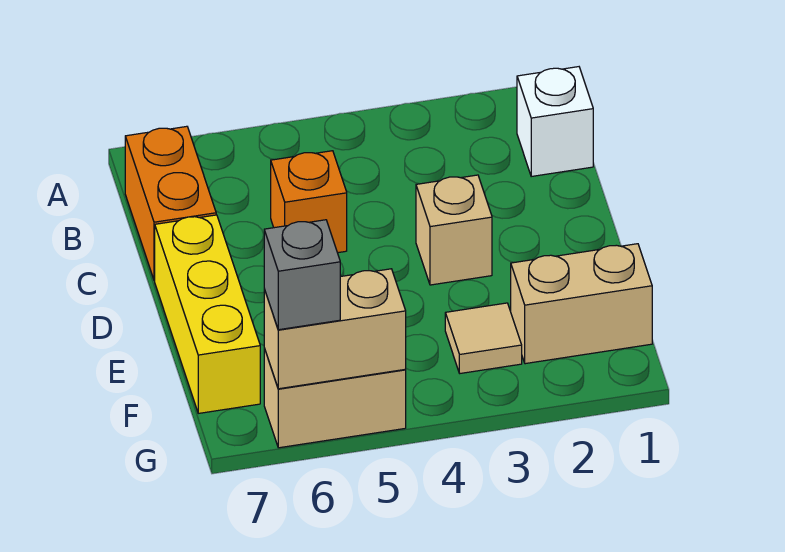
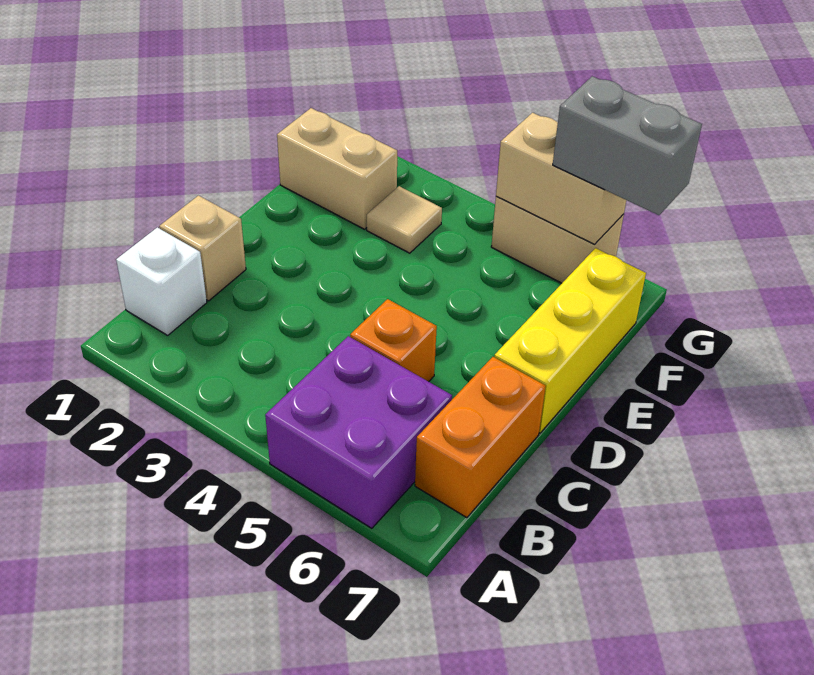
none -> purple 2x2 brick [265,336,452,528]
tan 1x1 brick [416,175,492,285] -> tan 1x1 brick moved to [159,196,246,301]
grey 1x1 brick [264,220,340,330] -> grey 1x2 brick [553,76,702,215]

